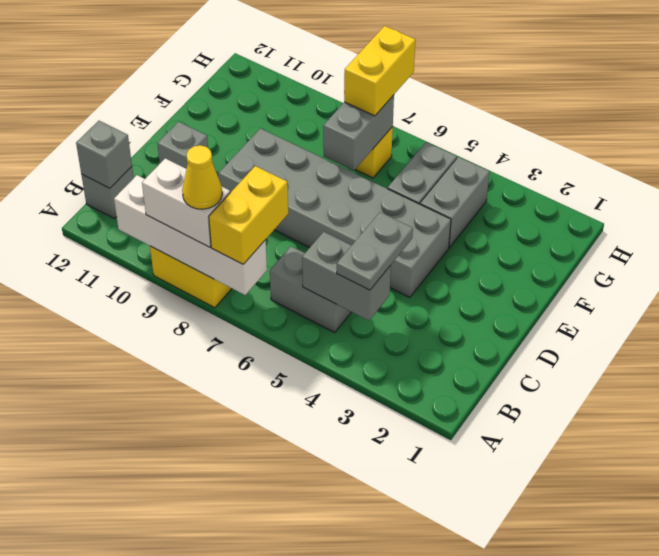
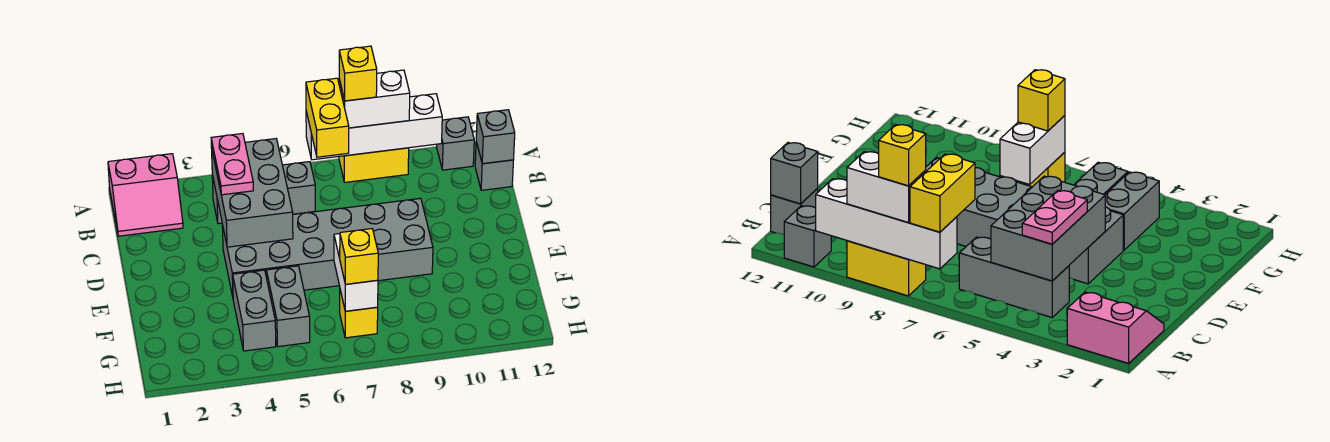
none -> pink 2x2 slope [108,154,183,236]
yellow 1x1 cone [182,145,222,209] -> yellow 1x1 brick [339,46,377,101]
grey 1x2 brick [302,232,391,321] -> grey 2x3 brick [211,139,293,247]
grey 1x2 plate [337,212,413,290] -> pink 1x2 plate [211,134,253,195]
grey 1x2 brick [270,246,351,333] -> grey 1x3 brick [212,162,315,224]
grey 1x1 brick [157,122,208,169] -> grey 1x1 brick moved to [437,117,474,170]
grey 1x2 brick [323,95,394,171] -> white 1x2 brick [334,234,378,311]
yellow 1x2 brick [344,26,415,116] -> yellow 1x1 brick [340,229,378,284]

